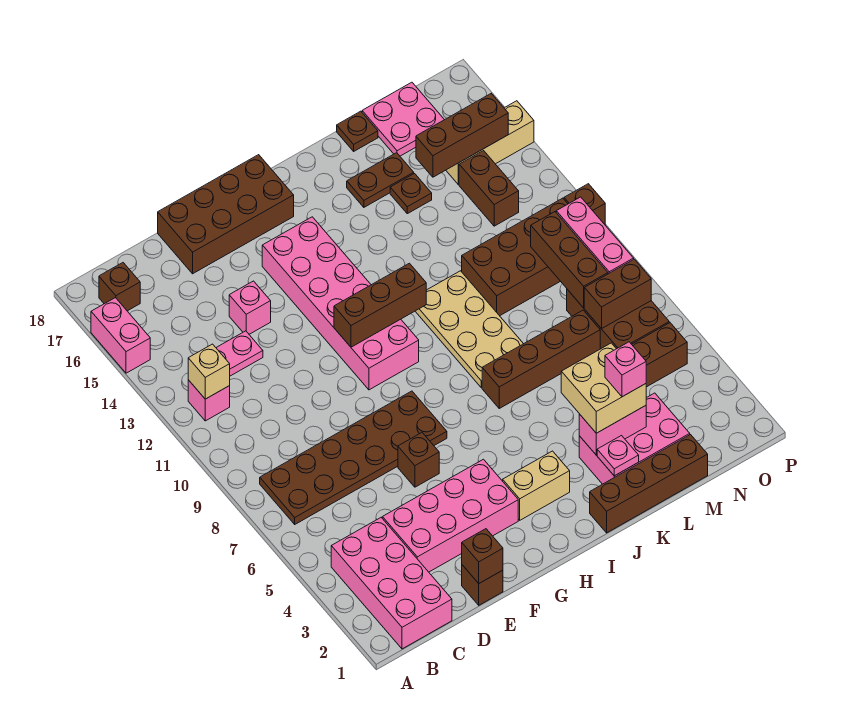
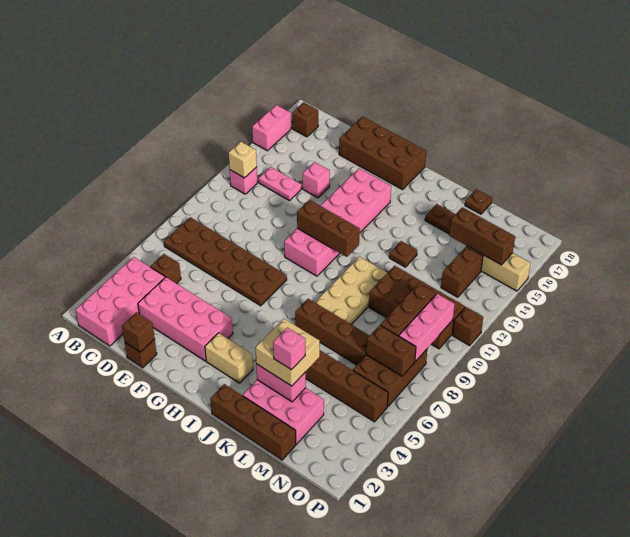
brown 1x1 brick [398,433,439,487] -> brown 1x1 brick moved to [150,254,181,284]
pink 1x1 plate [597,436,639,476] -> none
brown 1x1 plate [390,174,432,214] -> brown 1x1 plate moved to [389,241,417,267]
pink 2x2 plate [362,82,444,156] -> none

